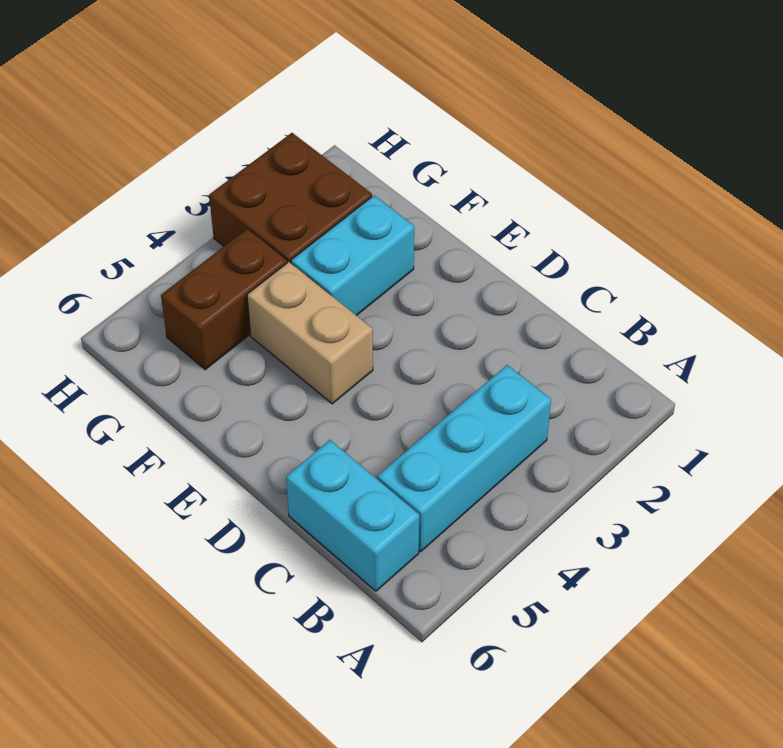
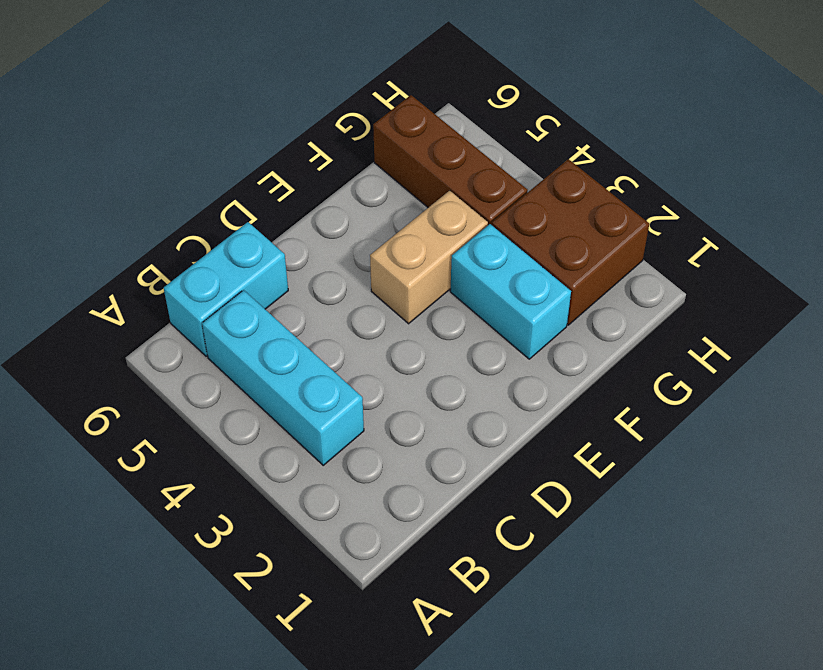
brown 1x2 brick [161,229,287,370] -> brown 1x3 brick [373,95,528,225]

